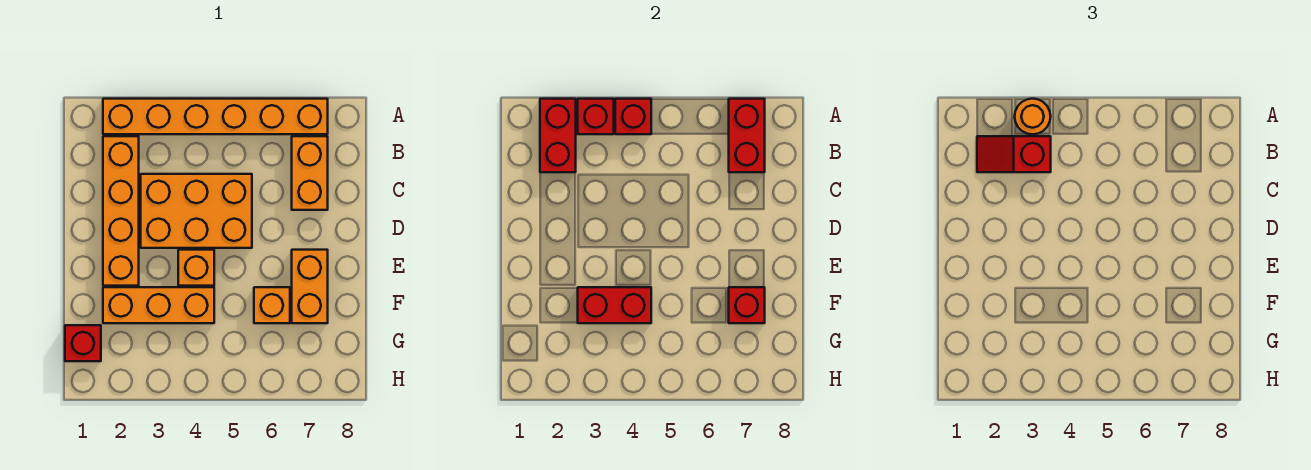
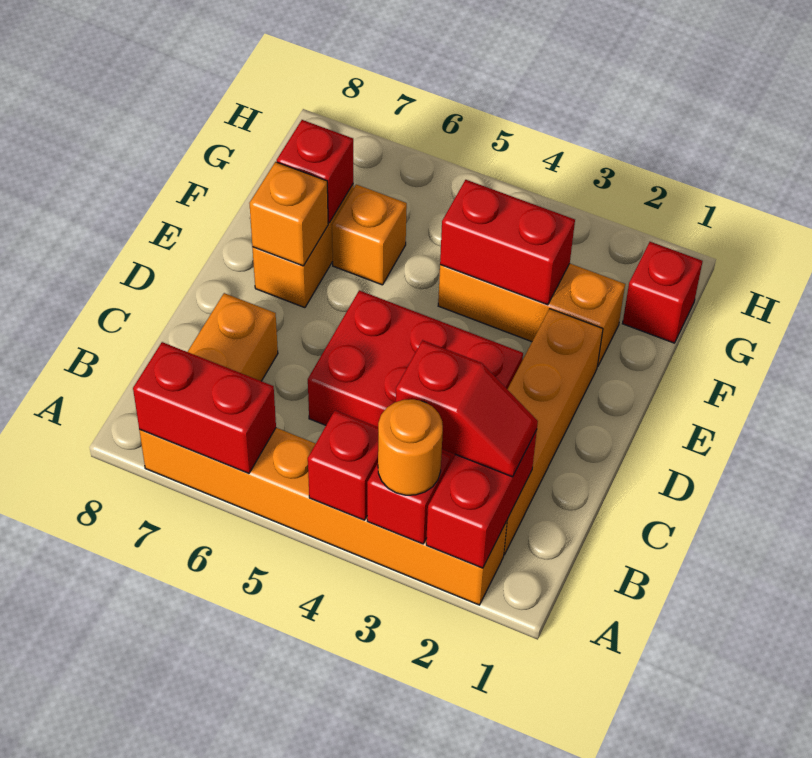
red 1x2 brick [729,99,765,172] -> red 1x2 brick turned to [133,342,276,474]
orange 2x3 brick [141,174,252,248] -> red 2x3 brick [308,290,523,463]
orange 1x1 brick [178,250,214,286] -> orange 1x1 brick moved to [249,162,328,266]

